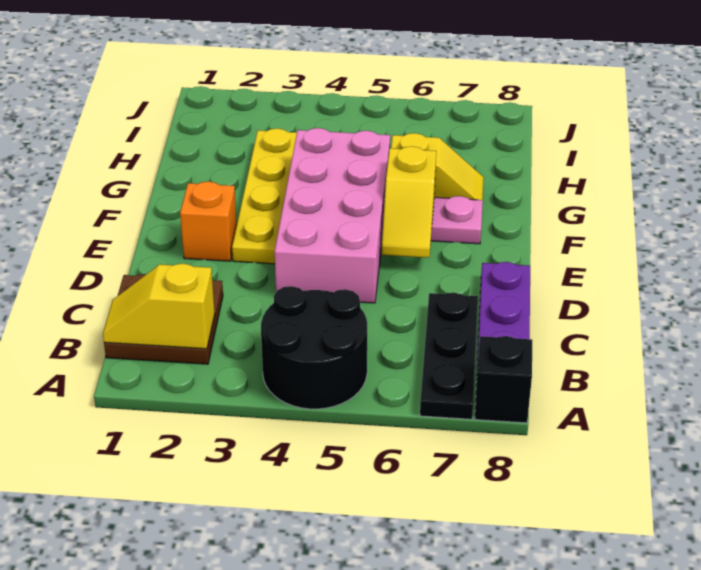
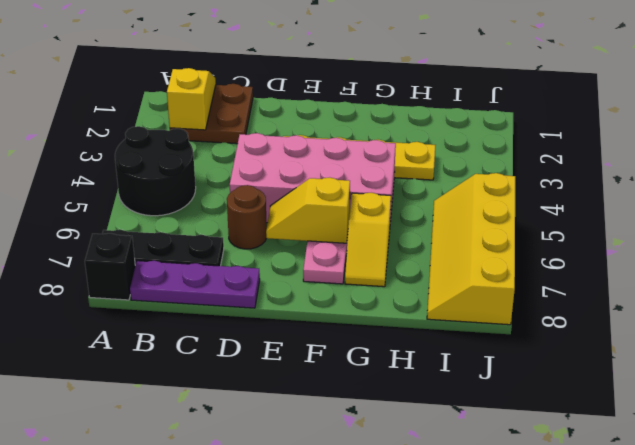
none -> brown 1x1 round brick [227,185,267,249]
orange 1x1 brick [180,181,237,261] -> none
none -> yellow 2x4 slope [427,173,515,325]

